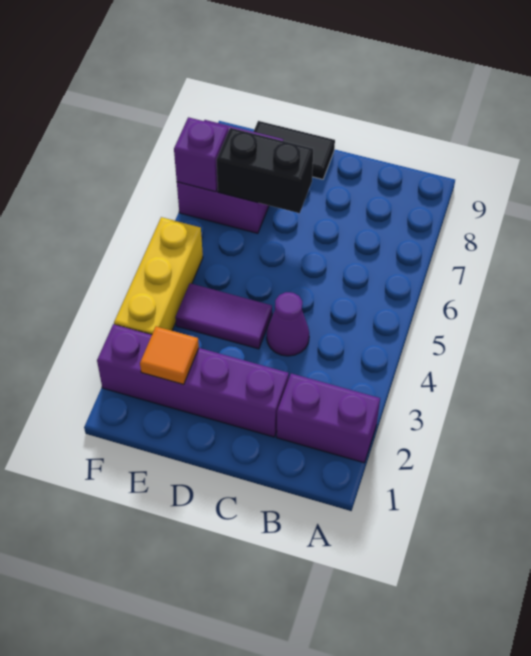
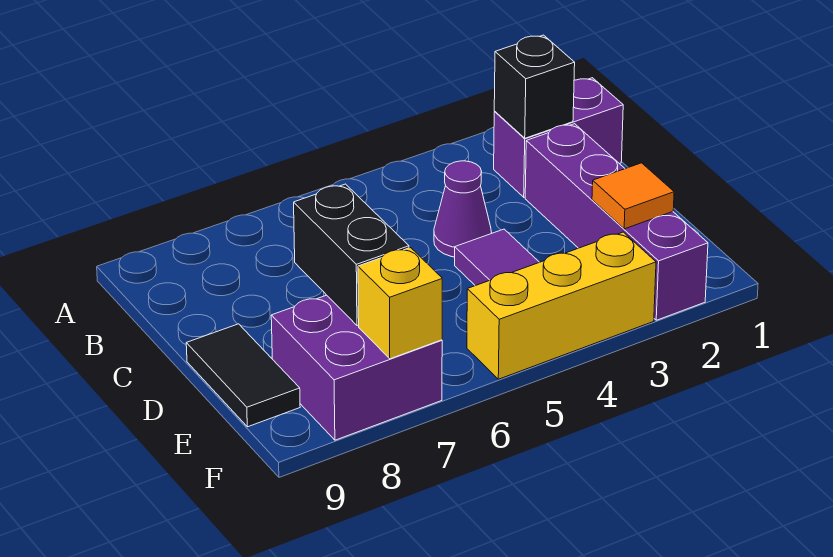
purple 1x2 brick [277,374,380,463] -> purple 1x2 brick turned to [494,78,623,197]
none -> black 1x1 brick [494,35,575,138]
purple 1x1 brick [174,117,228,192] -> yellow 1x1 brick [358,248,442,359]

